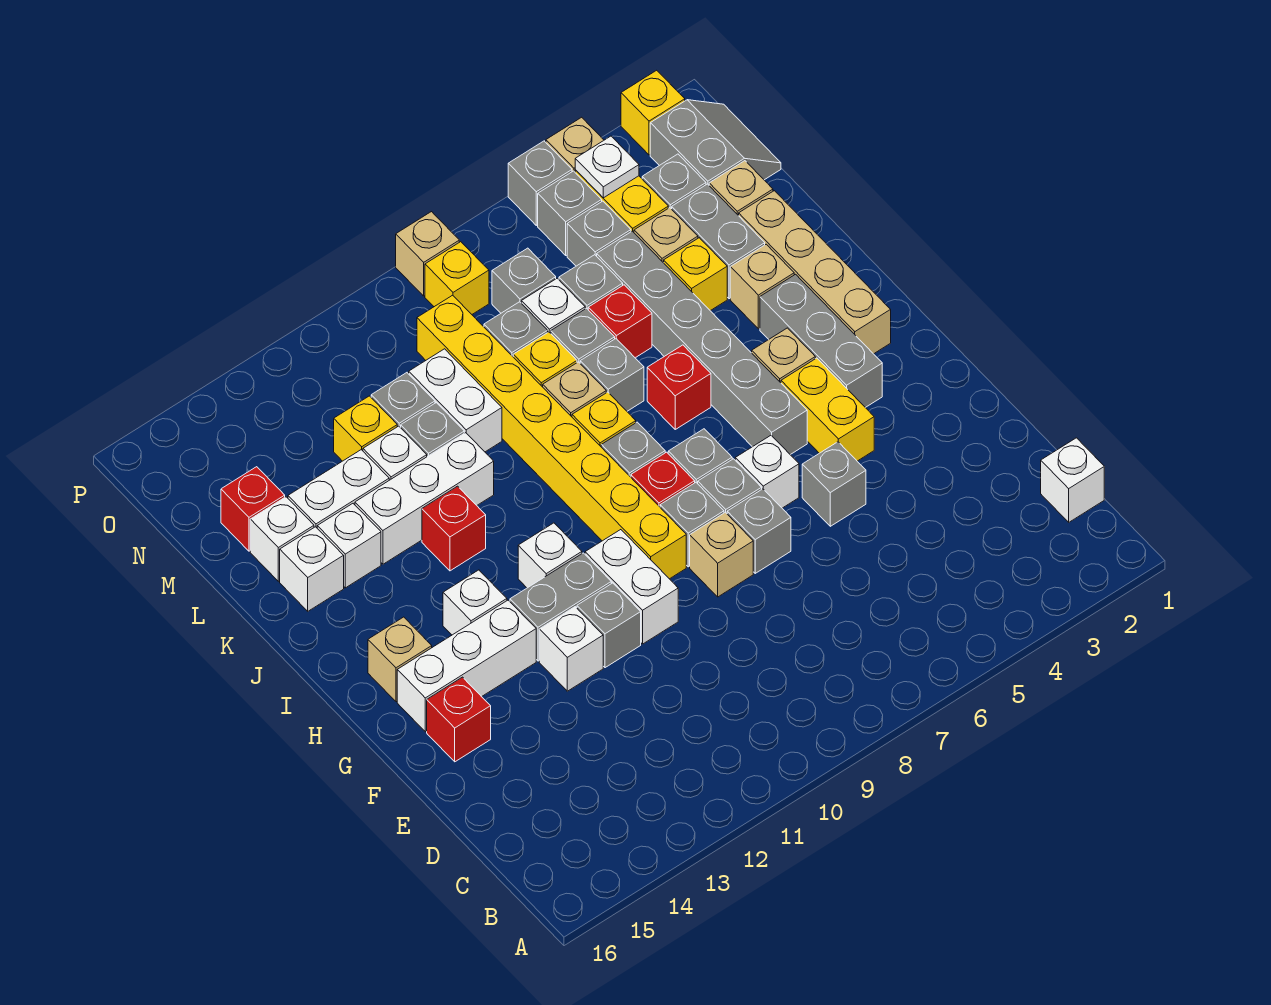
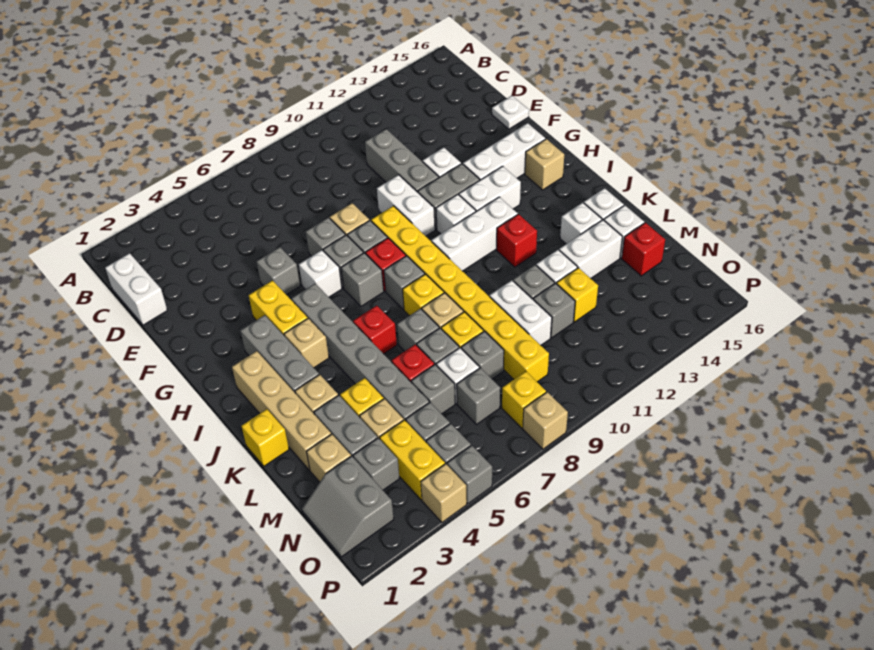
white 1x1 brick [1041,438,1104,522] -> white 1x2 brick [105,253,167,325]
grey 1x1 brick [577,583,641,668] -> grey 1x3 brick [365,129,439,192]
red 1x1 brick [427,677,491,762] -> none
white 1x1 brick [443,570,507,635] -> white 1x2 brick [459,166,521,211]
white 1x3 brick [355,433,494,564] -> white 1x3 brick moved to [431,197,518,271]
white 1x1 plate [575,136,639,198] -> white 1x1 plate moved to [492,96,529,129]
yellow 1x1 brick [621,70,685,155] -> yellow 1x1 brick moved to [241,409,289,466]

